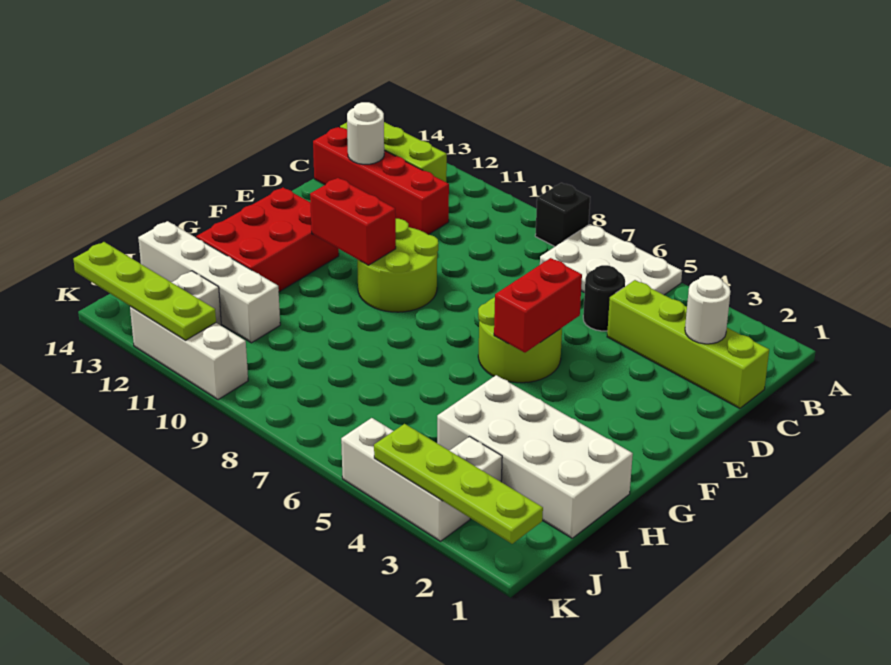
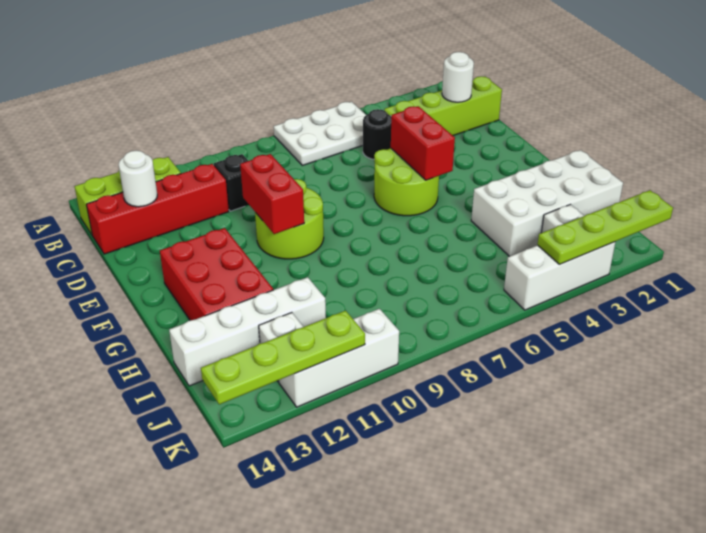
black 1x1 brick [535,183,590,246] -> black 1x1 brick moved to [214,154,249,211]
red 1x2 brick [310,178,396,265] -> red 1x2 brick turned to [240,154,304,234]

